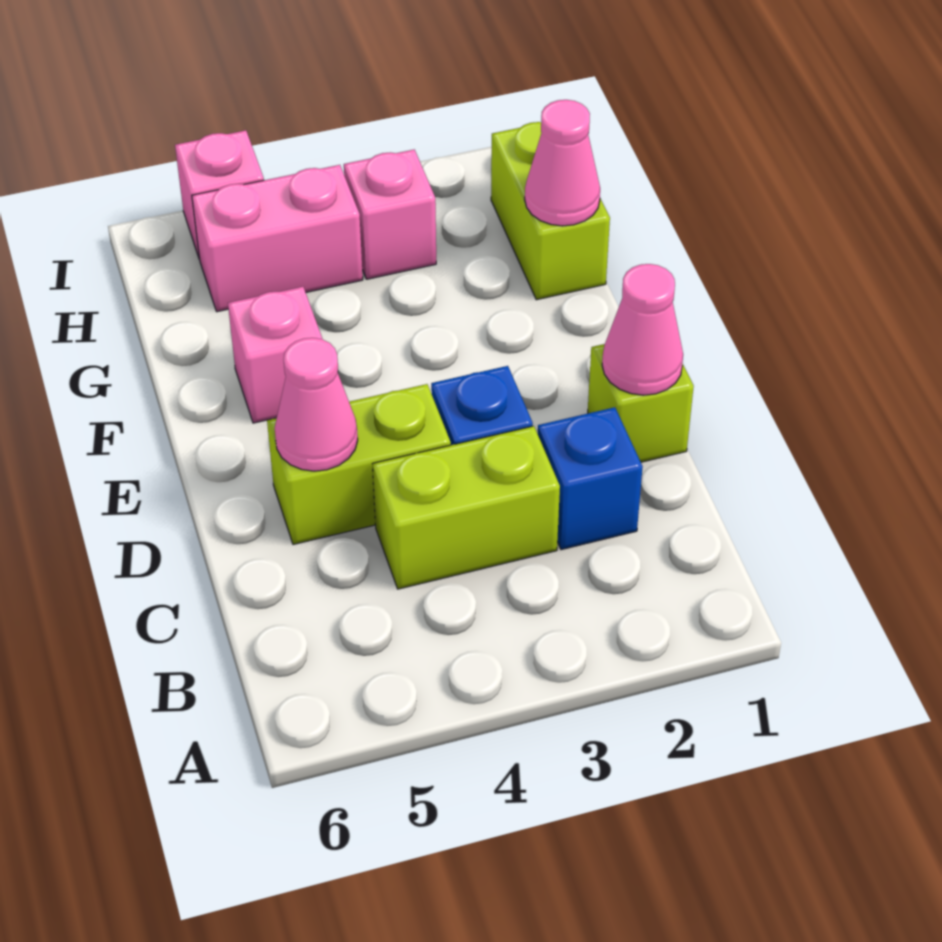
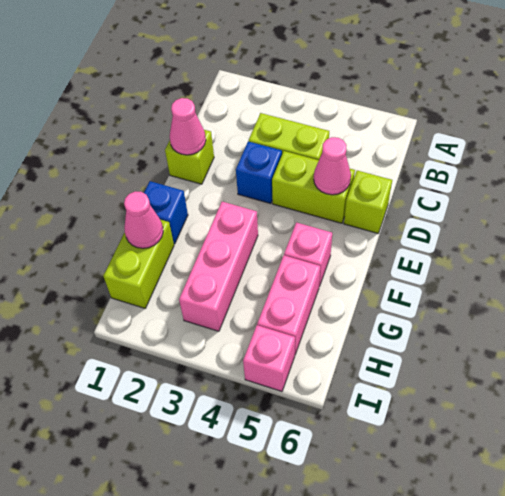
blue 1x1 brick [538,407,643,550] -> blue 1x1 brick moved to [144,181,188,244]
none -> lime 1x1 brick [344,171,392,233]
pink 1x1 brick [344,150,436,279] -> pink 1x3 brick [179,202,258,331]
pink 1x2 brick [192,165,363,312] -> pink 1x2 brick turned to [257,255,320,354]

